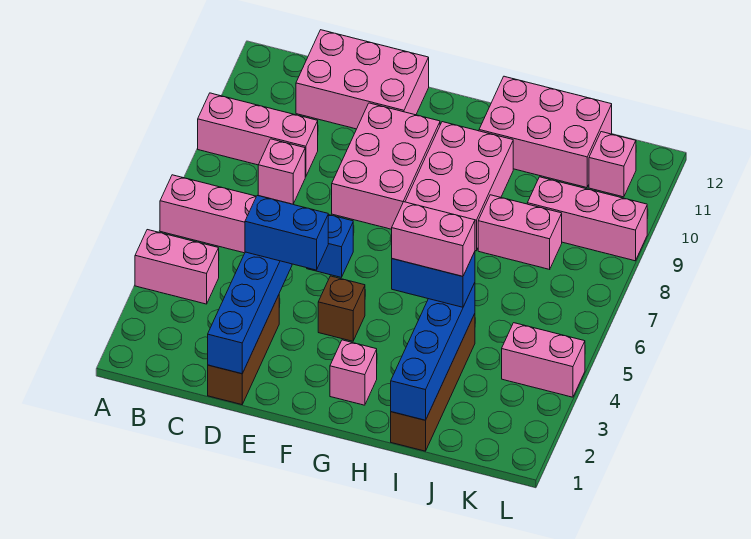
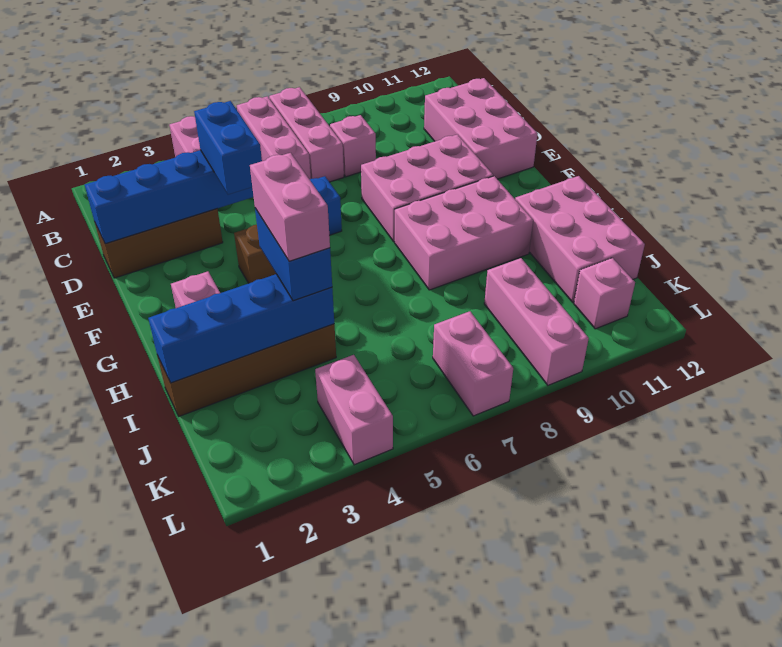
pink 1x3 brick [198,93,318,177] -> pink 1x3 brick moved to [269,87,344,182]
pink 1x2 brick [478,195,562,269] -> pink 1x2 brick moved to [433,311,513,416]

